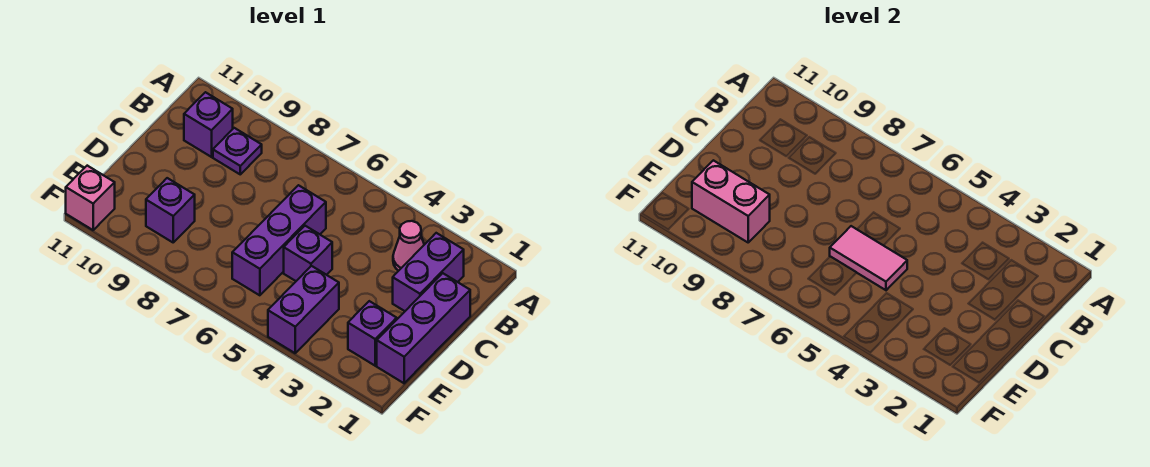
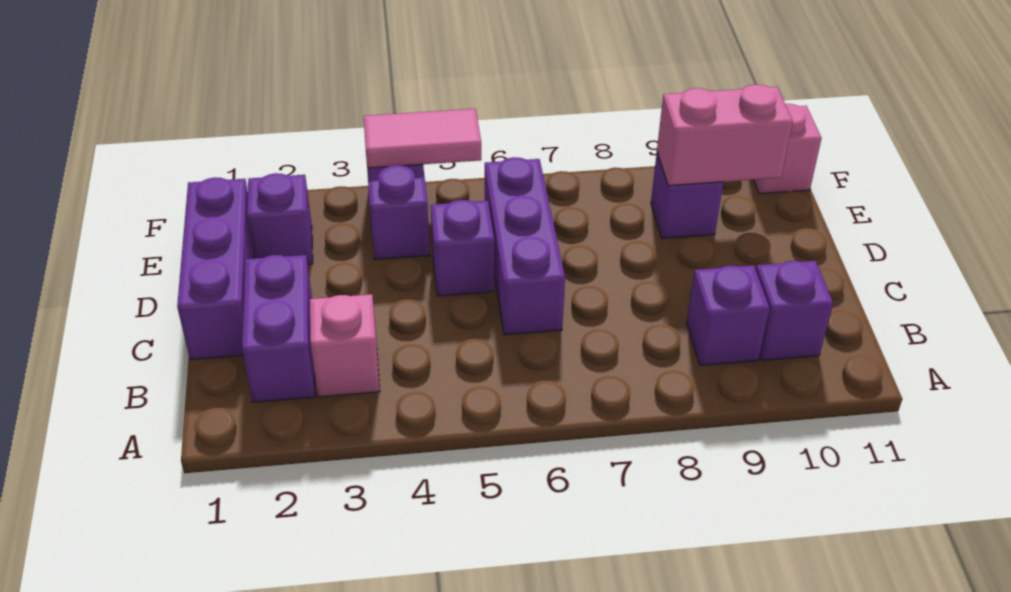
pink 1x1 cone [393,221,424,271] -> pink 1x1 brick [310,294,380,397]
purple 1x1 plate [213,128,262,174] -> purple 1x1 brick [687,265,769,365]
pink 1x2 tile [830,226,907,290] -> pink 1x2 tile moved to [363,109,481,168]

